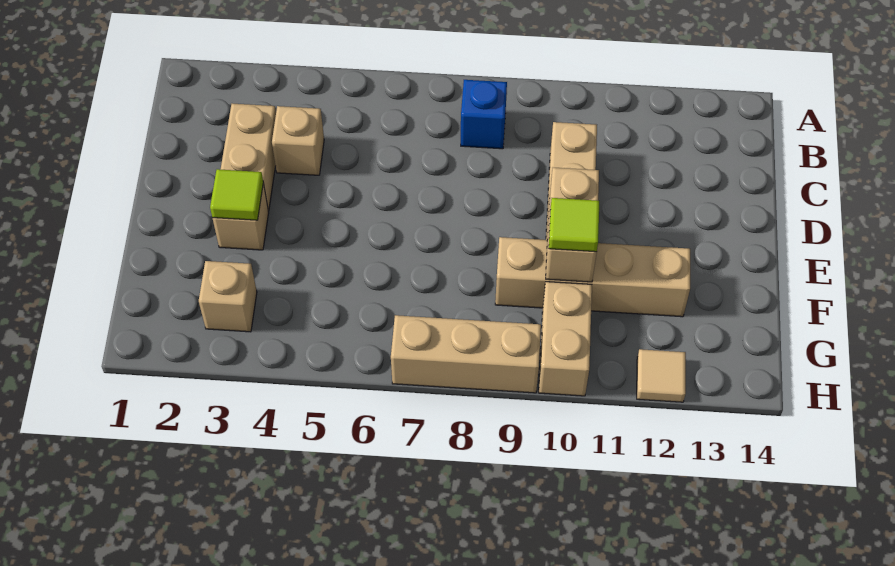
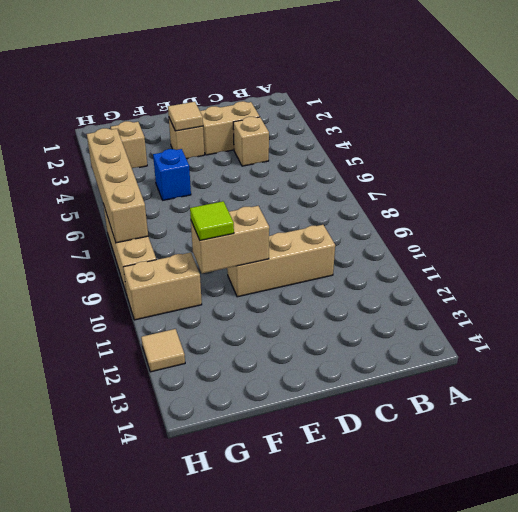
blue 1x1 brick [461,80,507,149] -> blue 1x1 brick moved to [153,149,191,200]
lime 1x1 tile [210,169,263,220] -> tan 1x1 tile [168,102,203,131]
tan 1x4 brick [495,237,690,317] -> tan 1x4 brick moved to [87,128,148,243]

